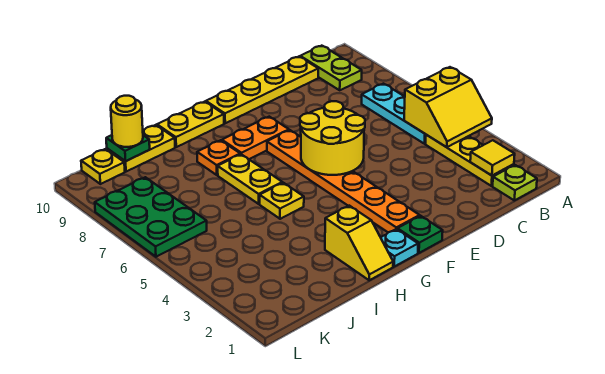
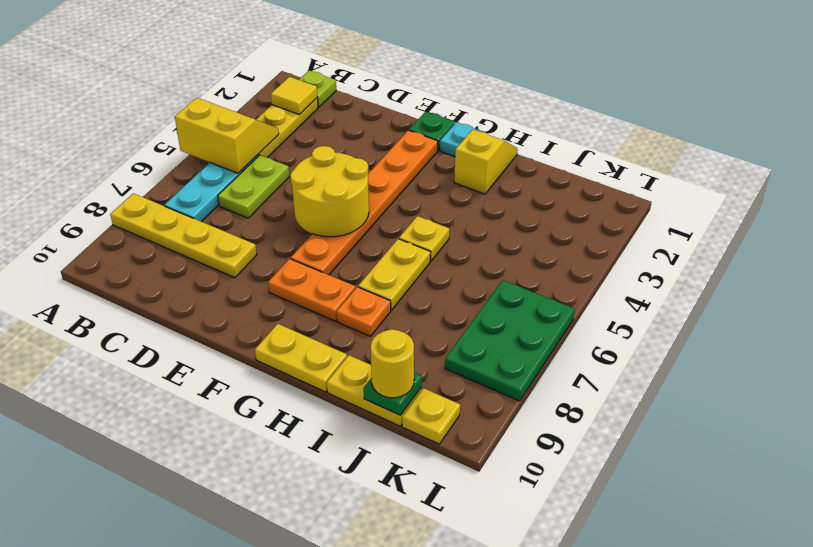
lime 1x2 plate [300,46,362,90] -> lime 1x2 plate moved to [218,155,289,218]
yellow 1x4 plate [206,57,318,123] -> yellow 1x4 plate moved to [110,193,257,278]

